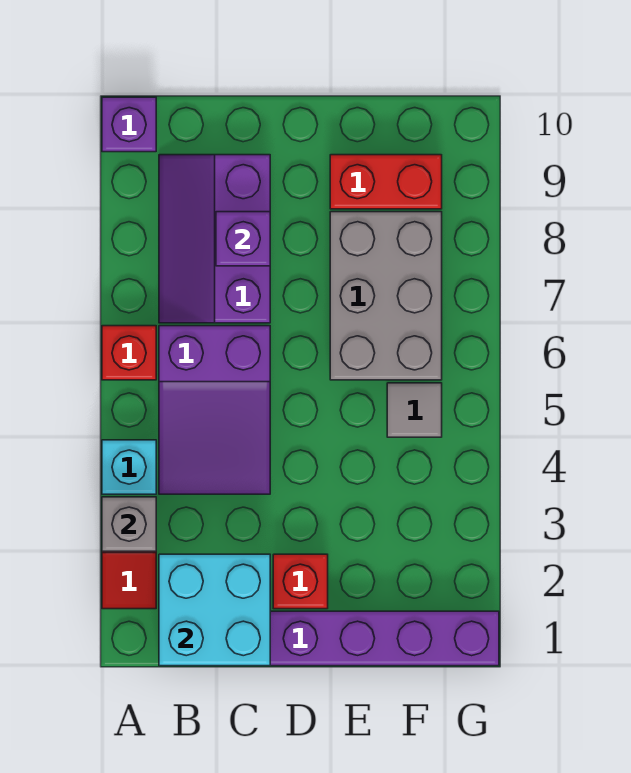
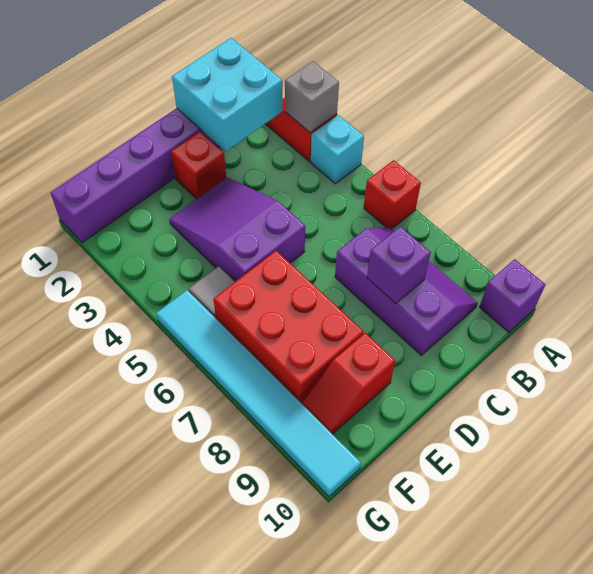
purple 2x3 slope [159,326,270,494] -> purple 2x3 slope moved to [169,177,305,282]
grey 2x3 brick [330,212,442,380] -> red 2x3 brick [214,251,364,403]
red 1x2 brick [330,155,442,209] -> red 1x2 slope [302,333,395,434]
none -> cyan 1x6 tile [156,290,361,496]

